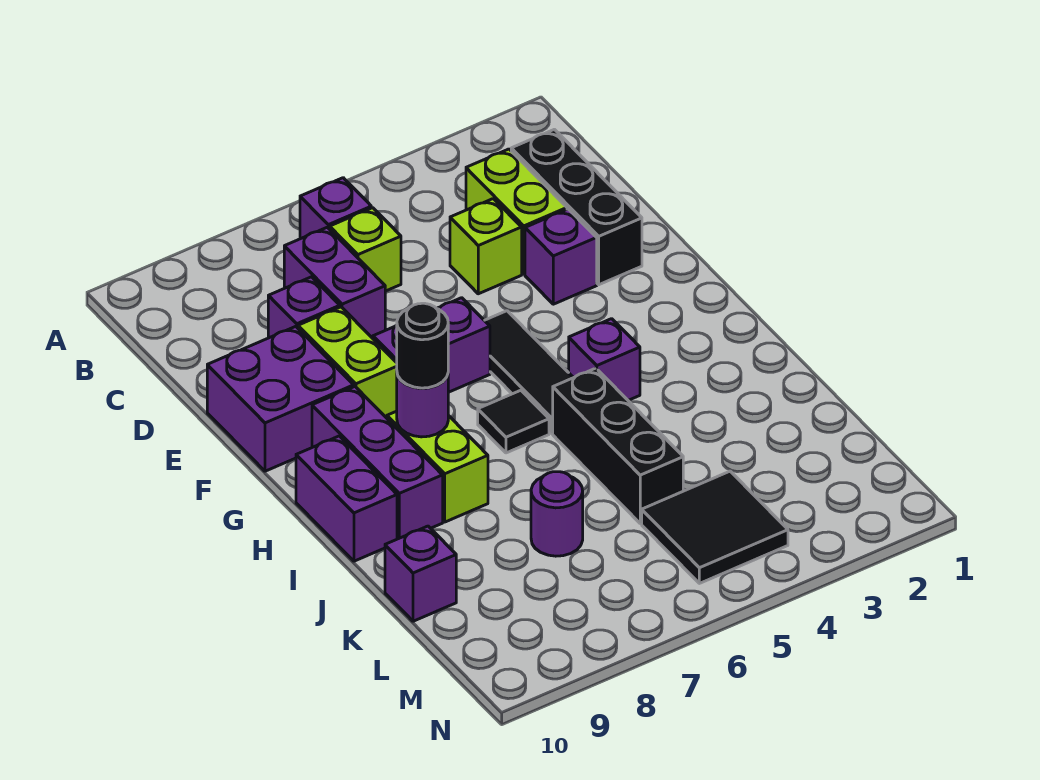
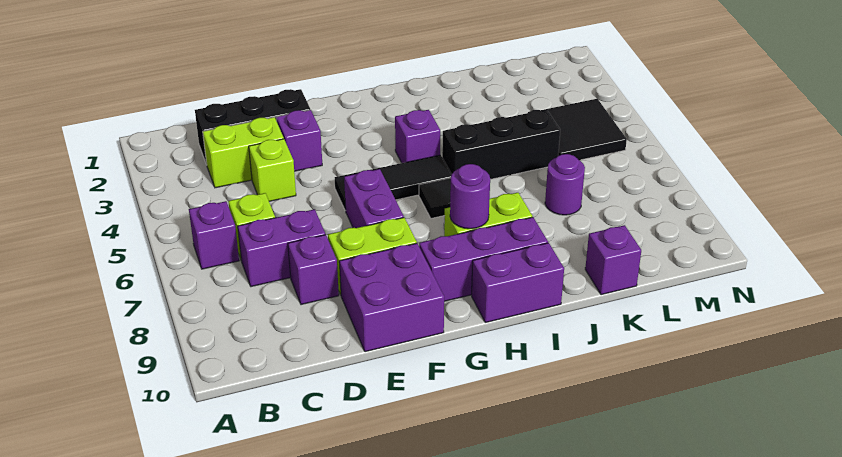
black 1x1 round brick [397,303,448,388] -> none

